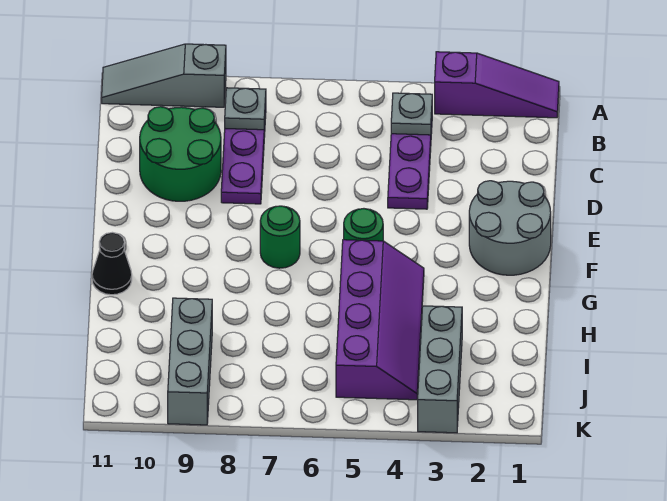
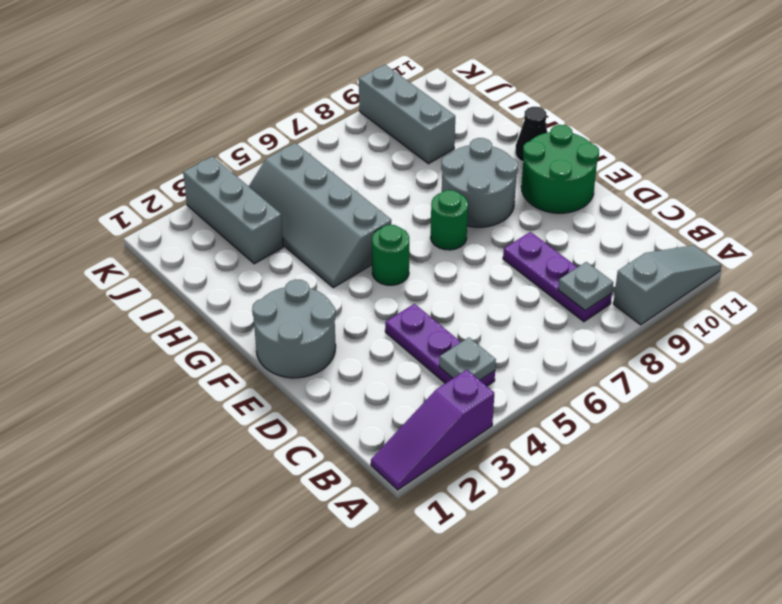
green 2x2 round brick [140,107,221,201] -> green 2x2 round brick moved to [521,125,599,213]
none -> grey 2x2 round brick [441,138,518,227]
purple 2x4 slope [336,240,424,400] -> grey 2x4 slope [249,143,391,288]

